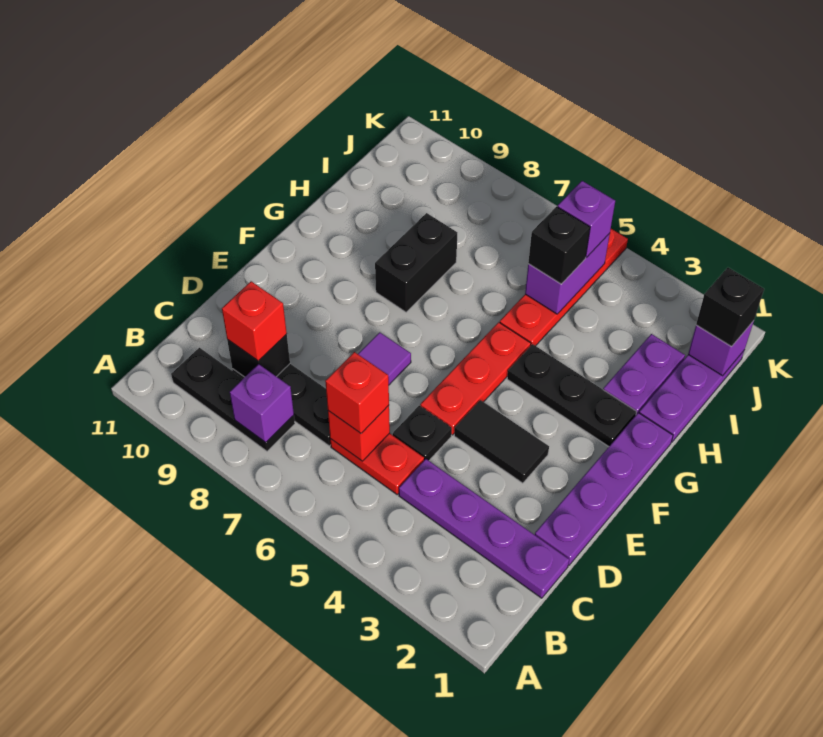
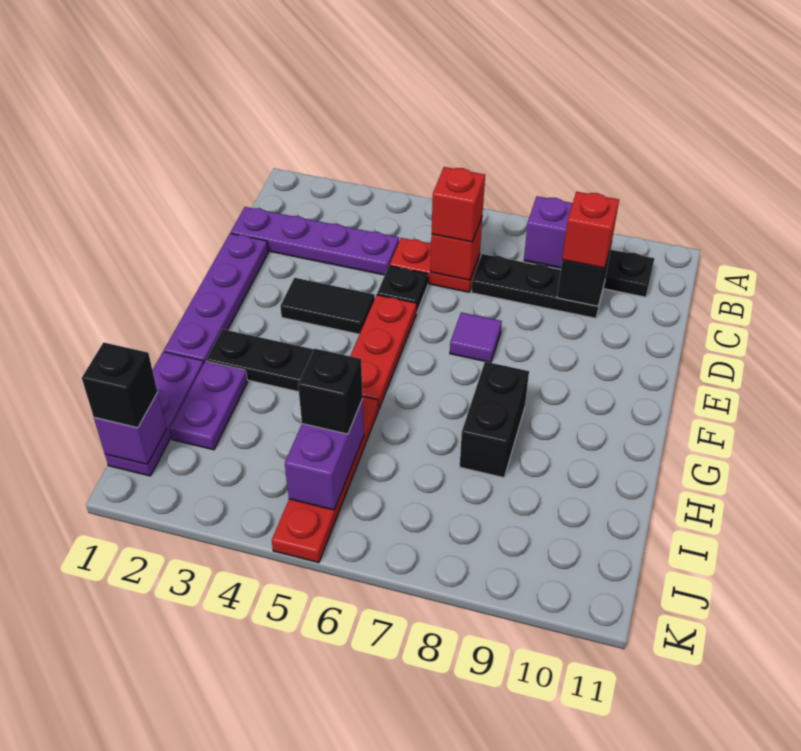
purple 1x1 brick [558,181,615,257] -> none

